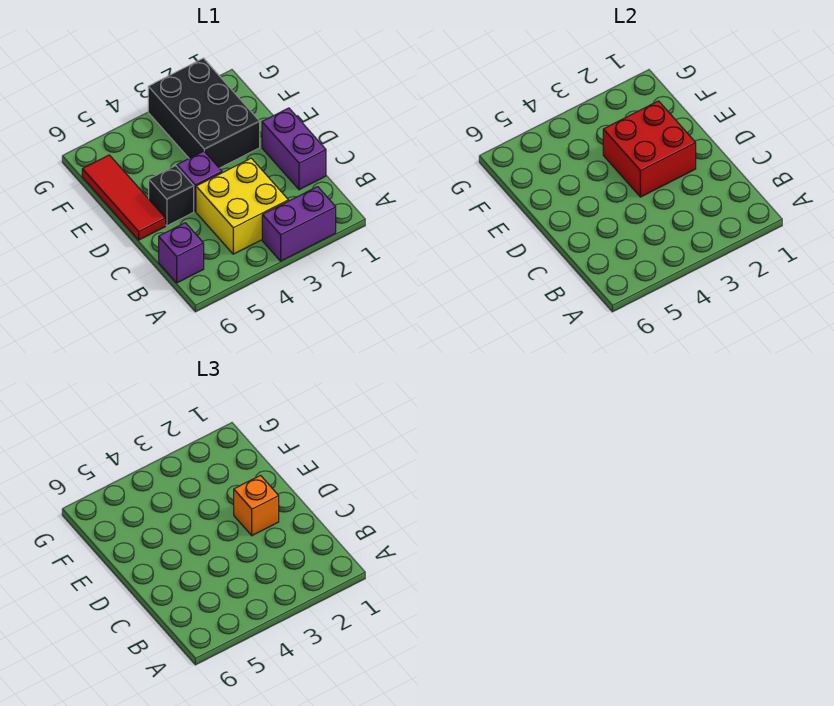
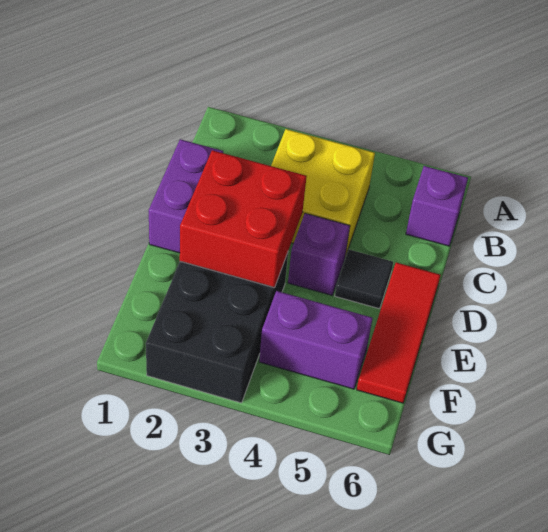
purple 1x2 brick [262,187,336,261] -> purple 1x2 brick moved to [259,291,373,389]
orange 1x1 brick [234,476,279,536] -> none
black 1x1 brick [149,166,194,226] -> black 1x1 tile [335,250,393,309]

